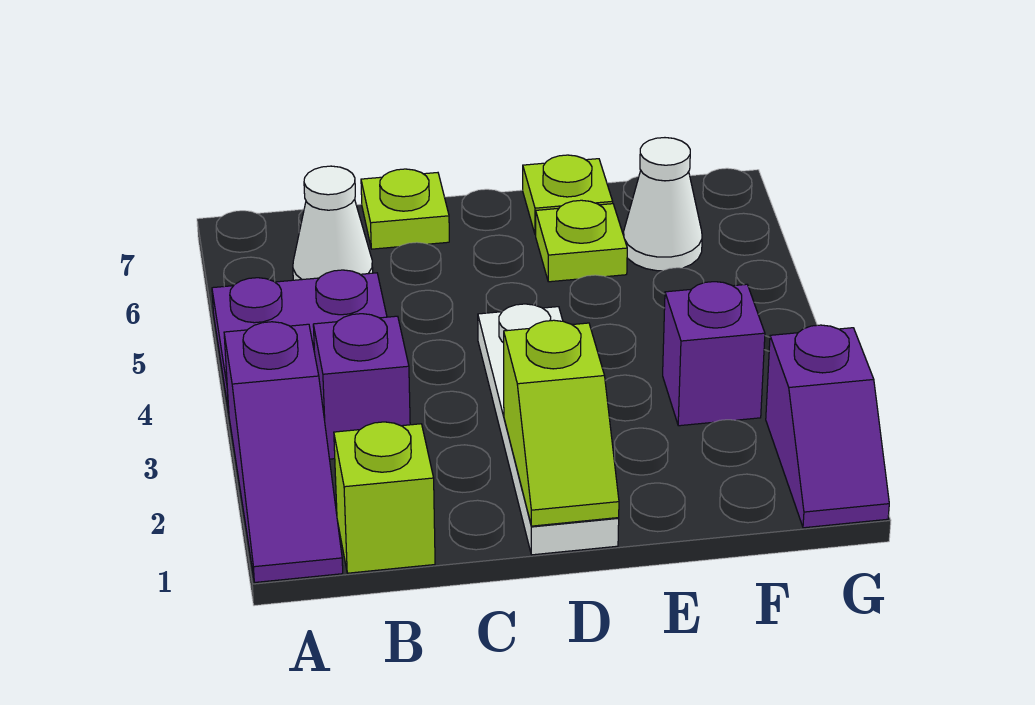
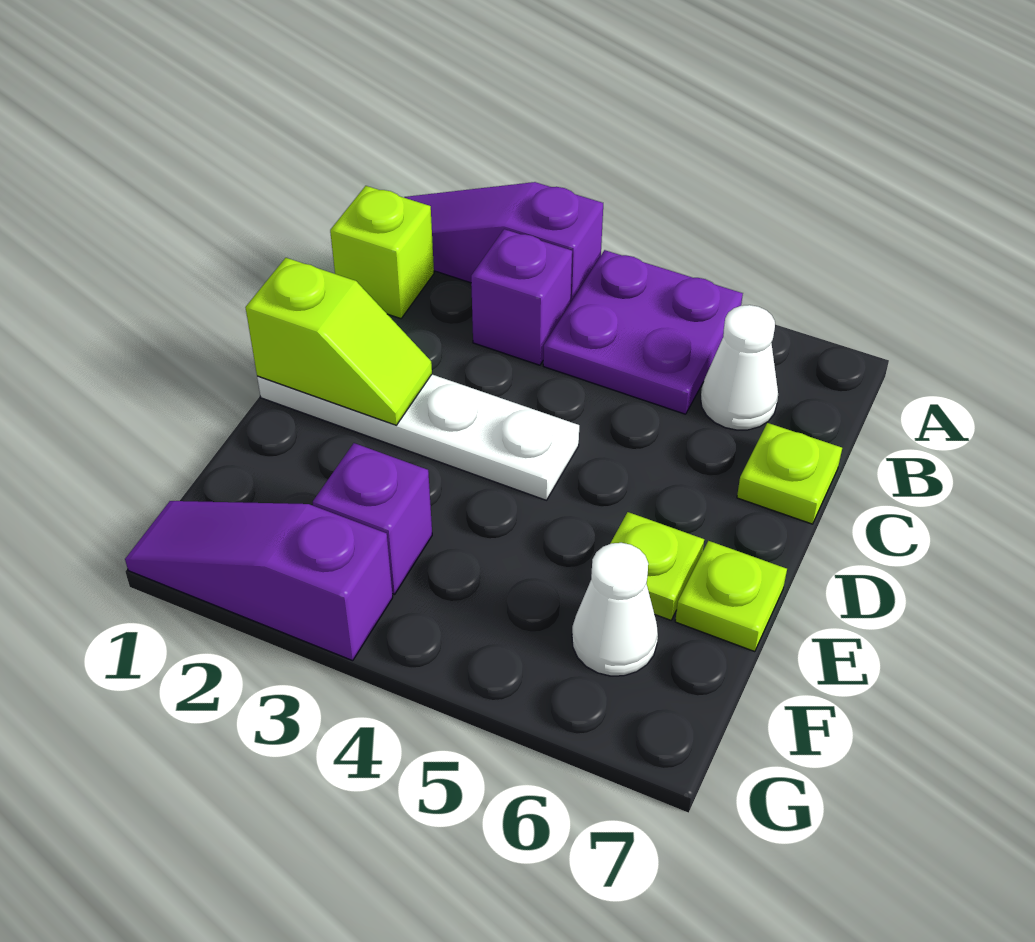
lime 1x2 slope [504,320,619,526] -> lime 1x2 slope turned to [245,258,432,425]
purple 1x2 slope [766,325,889,528] -> purple 1x3 slope [125,501,393,661]

